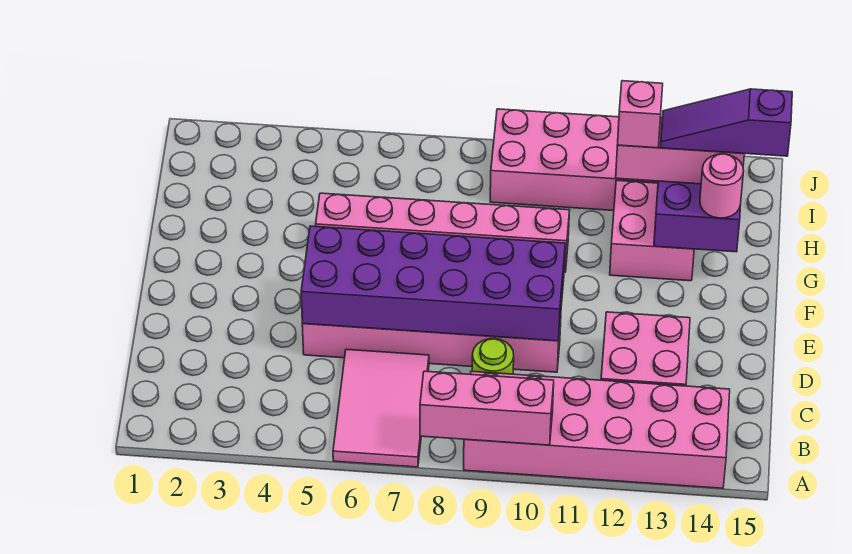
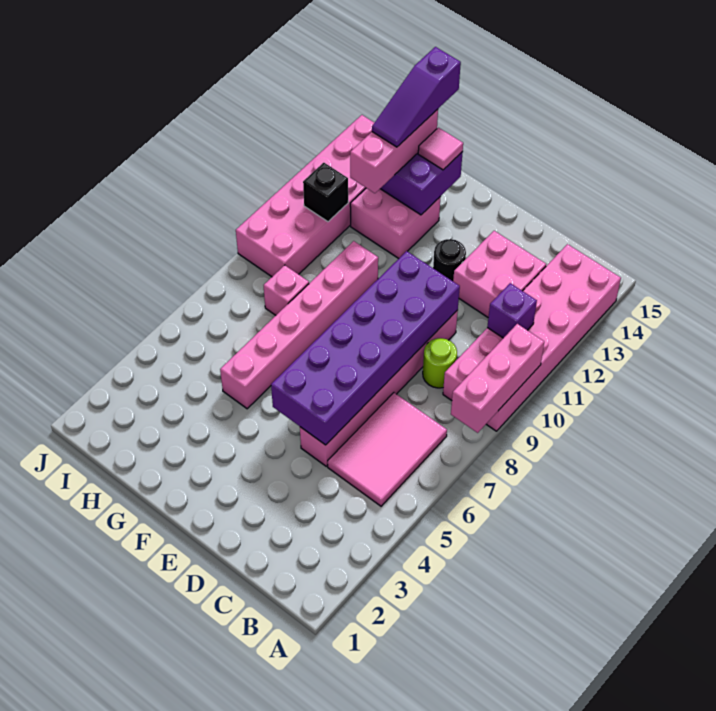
pink 2x3 tile [333,349,429,467] -> pink 2x3 tile turned to [328,393,447,506]
none -> purple 1x1 brick [487,283,537,338]
none -> black 1x1 round brick [433,239,466,281]
pink 1x1 round brick [700,154,744,218] -> pink 1x1 tile [418,128,463,170]
pink 1x1 brick [618,81,663,148] -> pink 1x1 brick moved to [264,265,309,315]
none -> black 1x1 brick [303,163,348,222]

